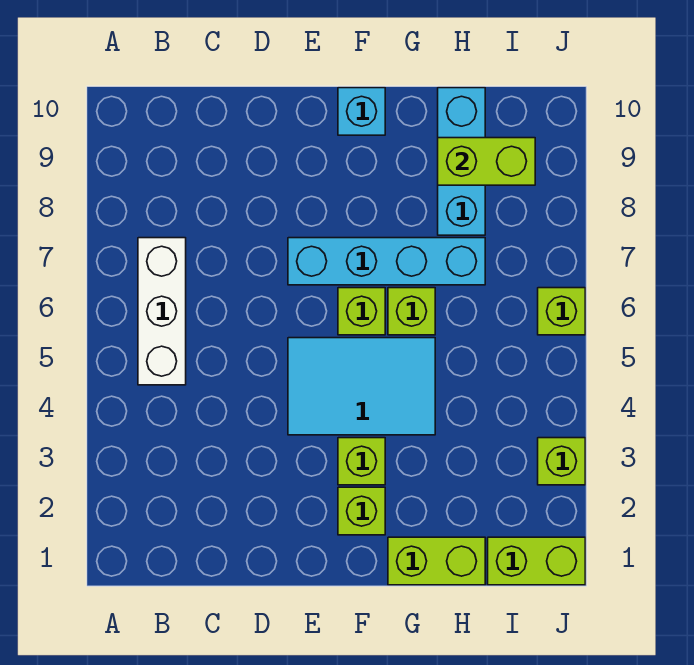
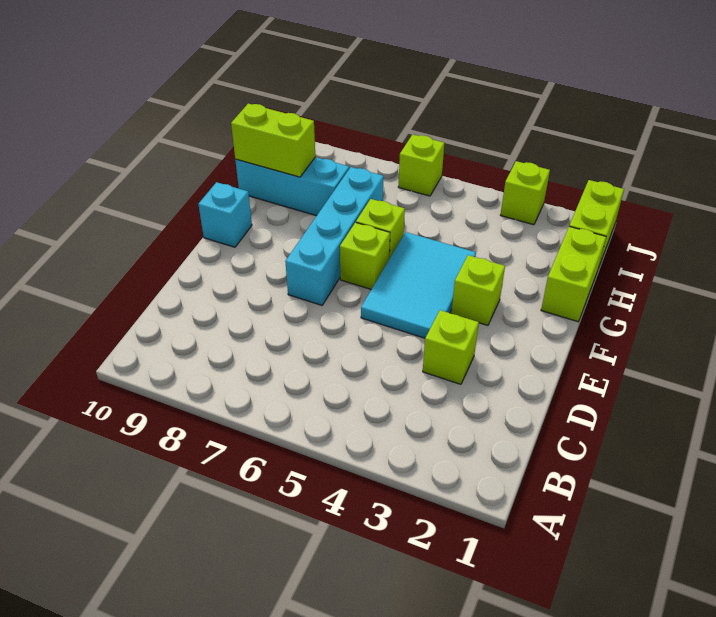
white 1x3 brick [138,238,186,385] -> none
lime 1x1 brick [338,487,385,535] -> lime 1x1 brick moved to [423,310,479,384]
lime 1x2 brick [438,138,535,185] -> lime 1x2 brick turned to [231,104,315,177]

